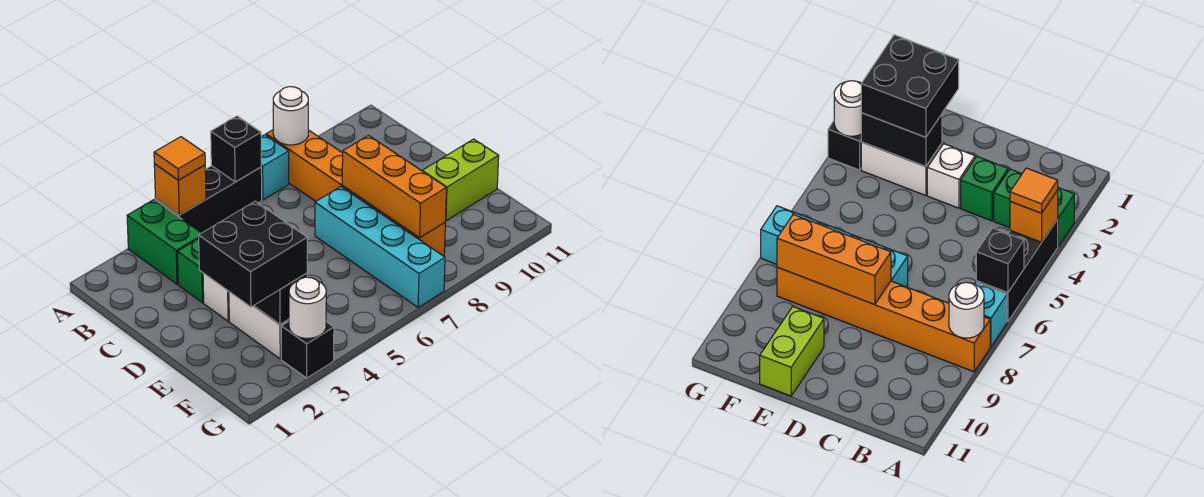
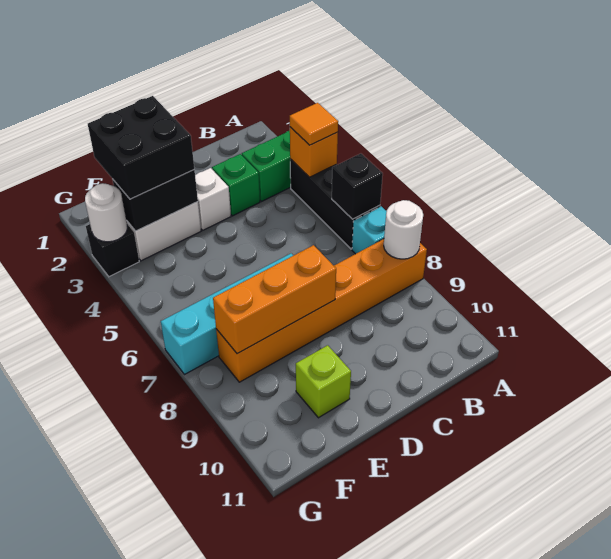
lime 1x2 brick [422,139,499,221] -> lime 1x1 brick [296,345,351,418]

